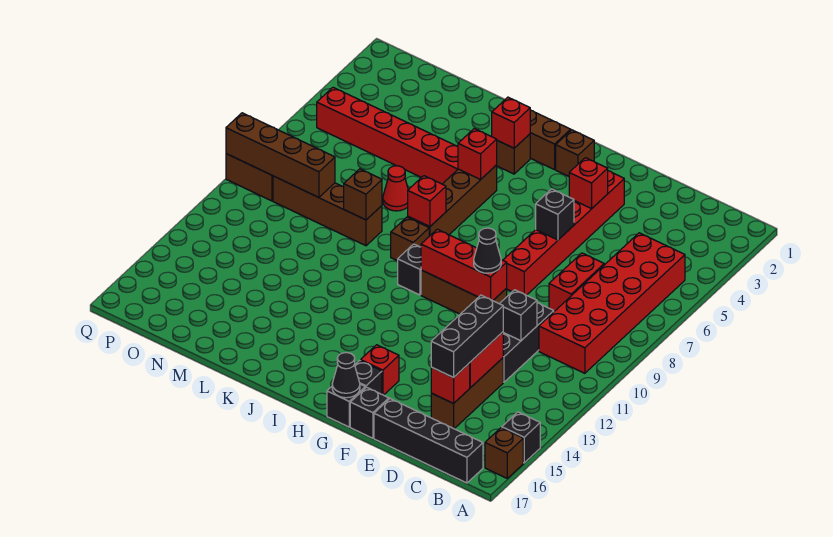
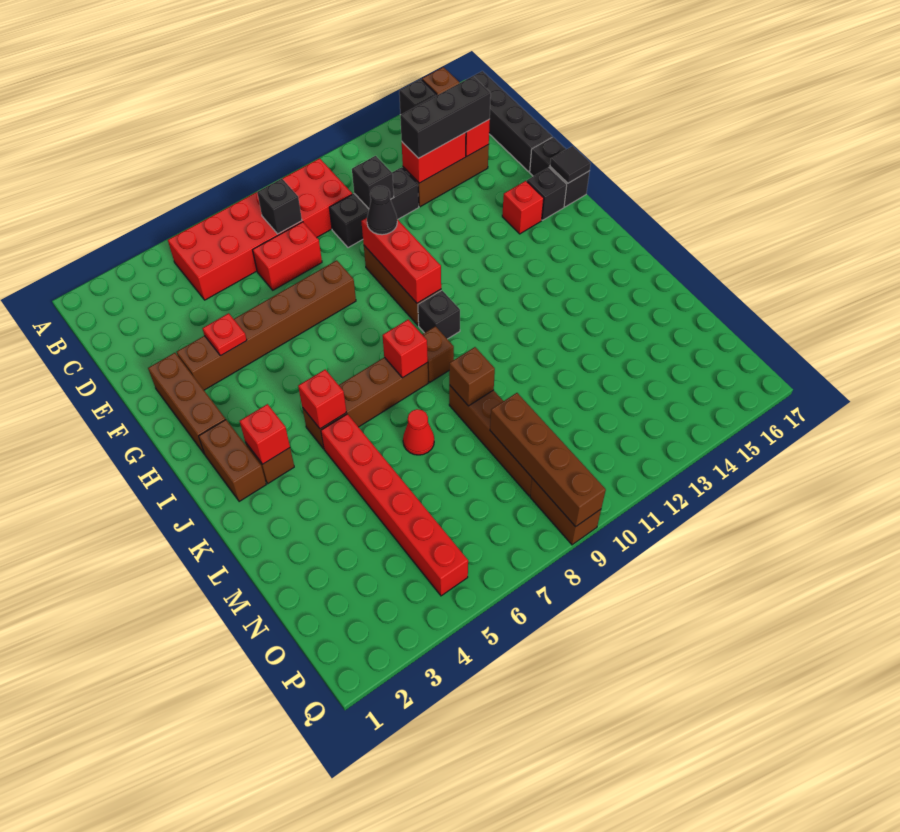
red 1x6 brick [503,171,624,295] -> brown 1x6 brick [177,260,356,390]
red 1x1 brick [569,158,608,209] -> red 1x1 plate [202,313,247,356]
black 1x1 brick [536,189,574,240] -> black 1x1 brick moved to [257,179,302,234]
black 1x1 cone [332,353,360,398] -> black 1x1 tile [550,146,591,183]
brown 1x1 brick [556,130,594,176] -> brown 1x3 brick [148,353,226,454]

